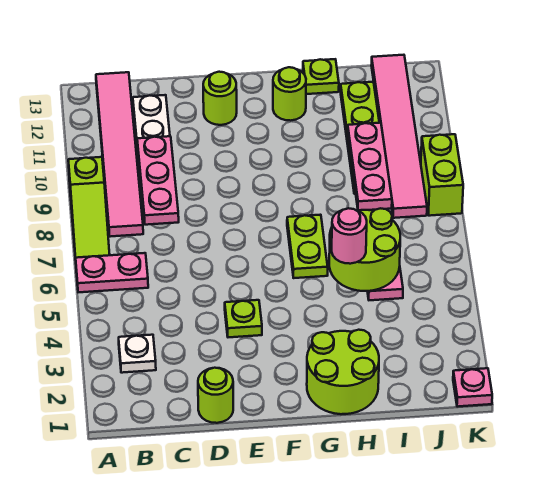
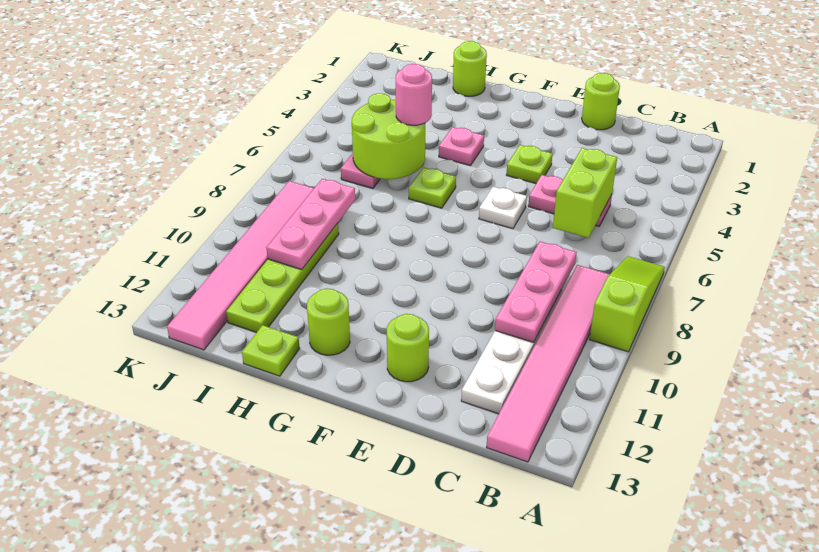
pink 1x2 plate [76,253,148,292] -> pink 1x2 plate moved to [528,175,612,226]
white 1x1 plate [119,335,156,373] -> white 1x1 plate moved to [479,187,527,229]
lime 2x2 round brick [307,330,379,414] -> lime 1x1 round brick [453,41,487,96]
lime 1x2 plate [287,215,328,278] -> lime 1x1 plate [409,167,456,208]
pink 1x1 plate [453,368,492,407] -> pink 1x1 plate moved to [439,127,484,166]
lime 1x2 brick [421,134,463,216] -> lime 1x2 brick moved to [553,148,617,238]

